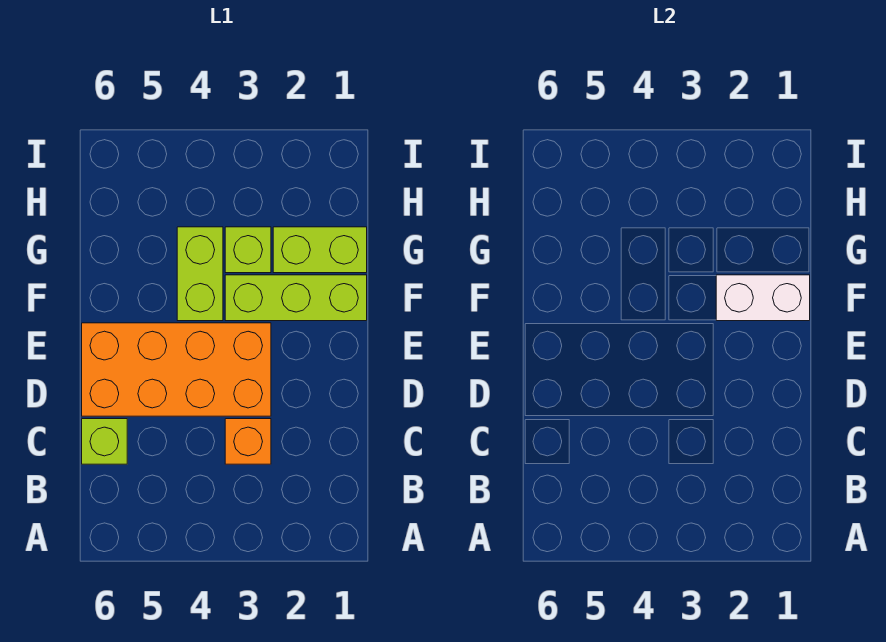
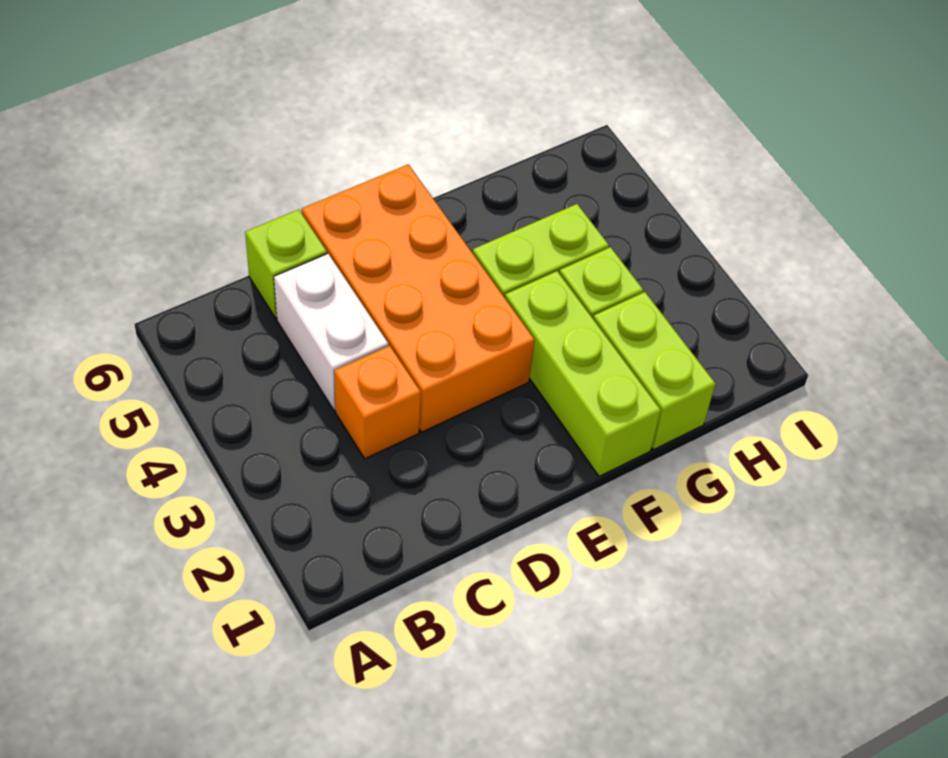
white 1x2 brick [716,275,810,321] -> white 1x2 brick moved to [274,254,388,410]

